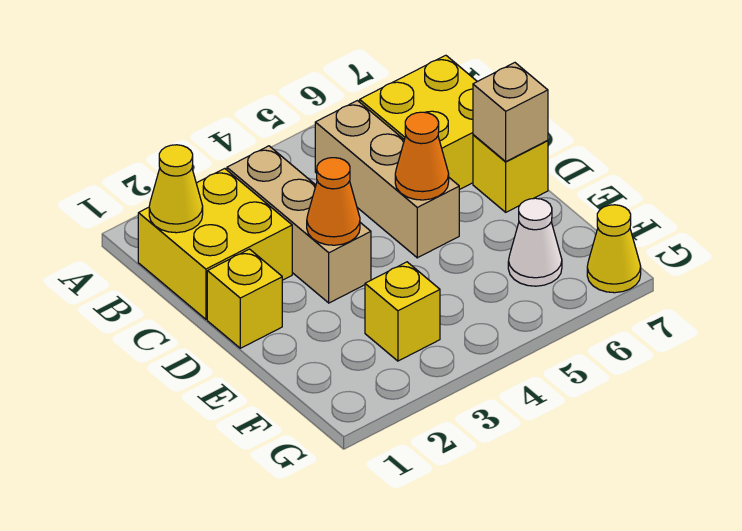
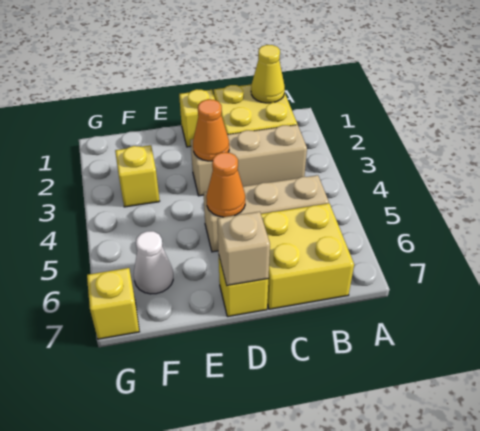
yellow 1x1 cone [587,205,641,293] -> yellow 1x1 brick [87,268,139,339]

